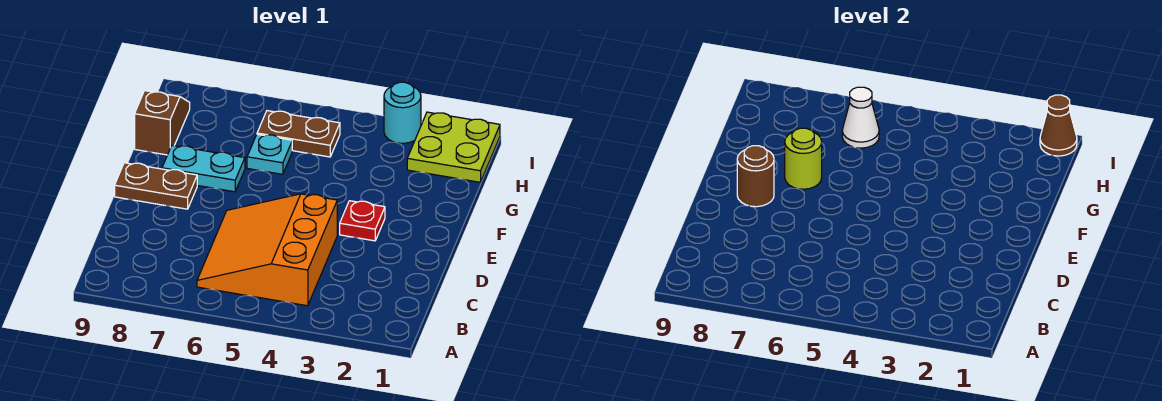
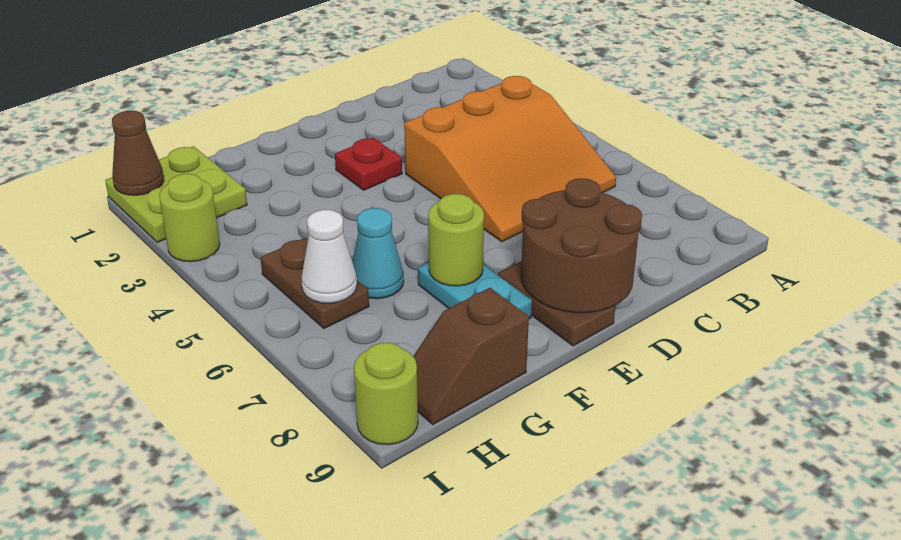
brown 1x1 round brick [737,146,774,207] -> brown 2x2 round brick [521,179,642,313]
cyan 1x1 plate [247,134,292,174] -> cyan 1x1 cone [352,208,404,299]
cyan 1x1 round brick [384,82,421,143] -> lime 1x1 round brick [159,174,220,262]
none -> lime 1x1 round brick [354,343,418,445]

